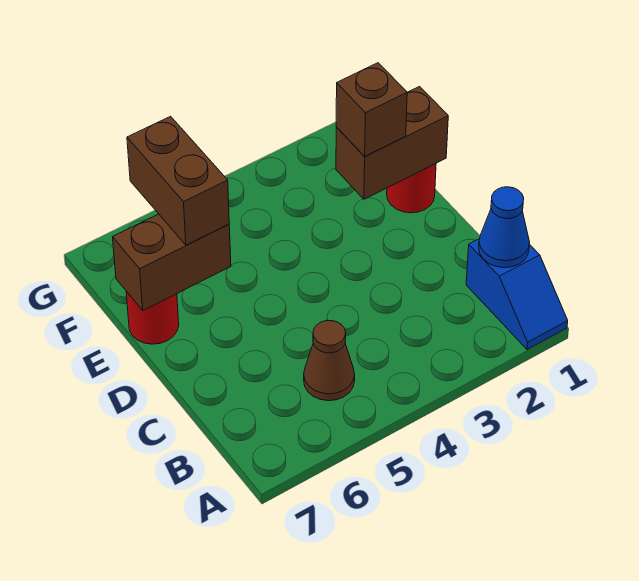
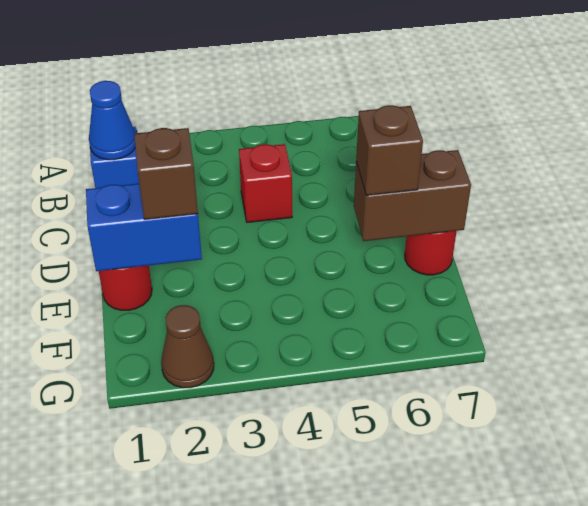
brown 1x1 cone [304,321,355,401] -> brown 1x1 cone moved to [161,305,214,388]
none -> red 1x1 brick [239,144,292,222]
brown 1x2 brick [336,87,448,199] -> blue 1x2 brick [86,184,202,271]
brown 1x2 brick [127,116,229,245] -> brown 1x1 brick [356,105,423,195]

